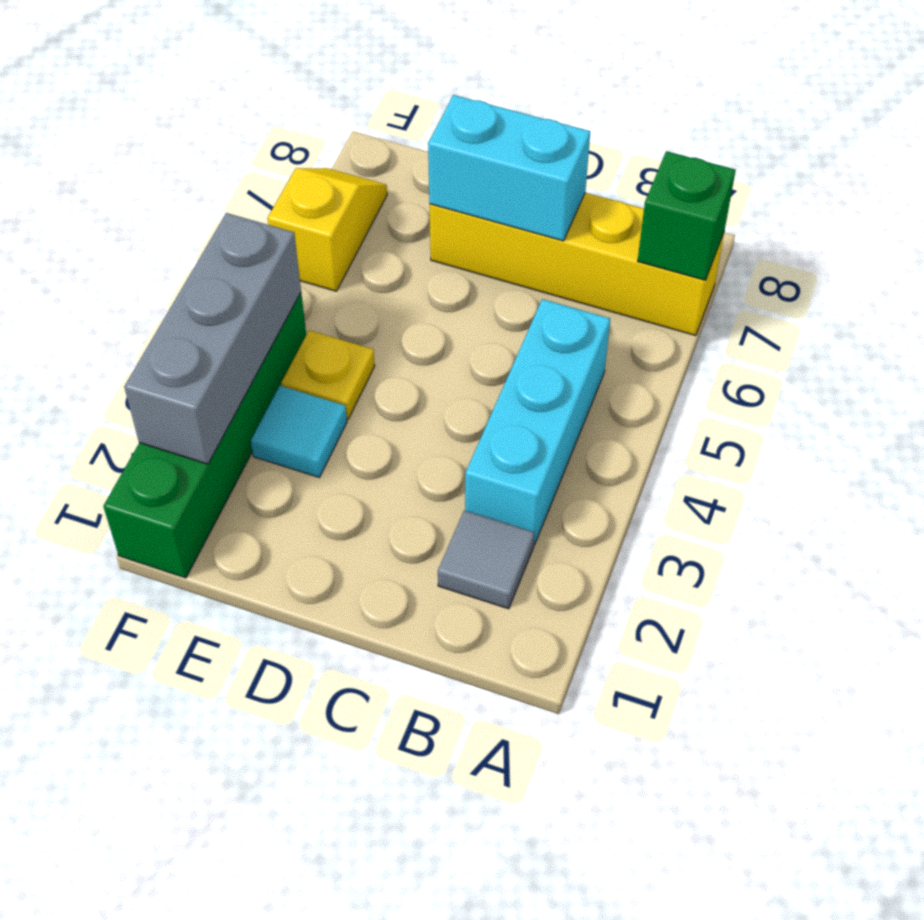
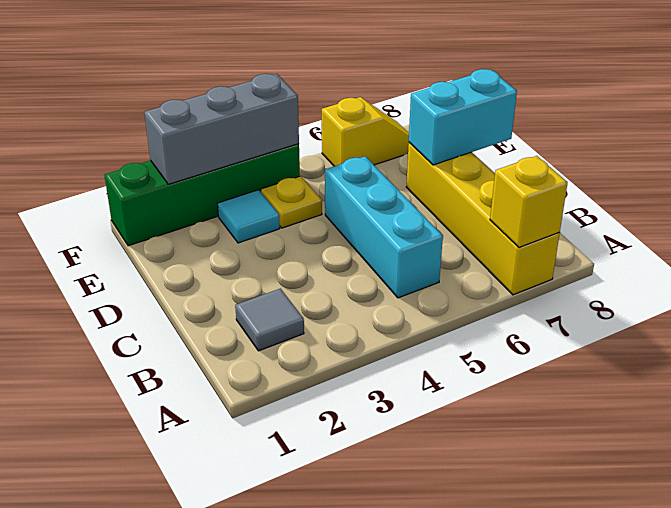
green 1x1 brick [638,151,736,280] -> yellow 1x1 brick [490,156,568,247]
cyan 1x3 brick [465,299,610,545] -> cyan 1x3 brick turned to [325,156,443,298]
cyan 1x2 brick [428,95,590,241] -> cyan 1x2 brick turned to [409,69,517,165]

